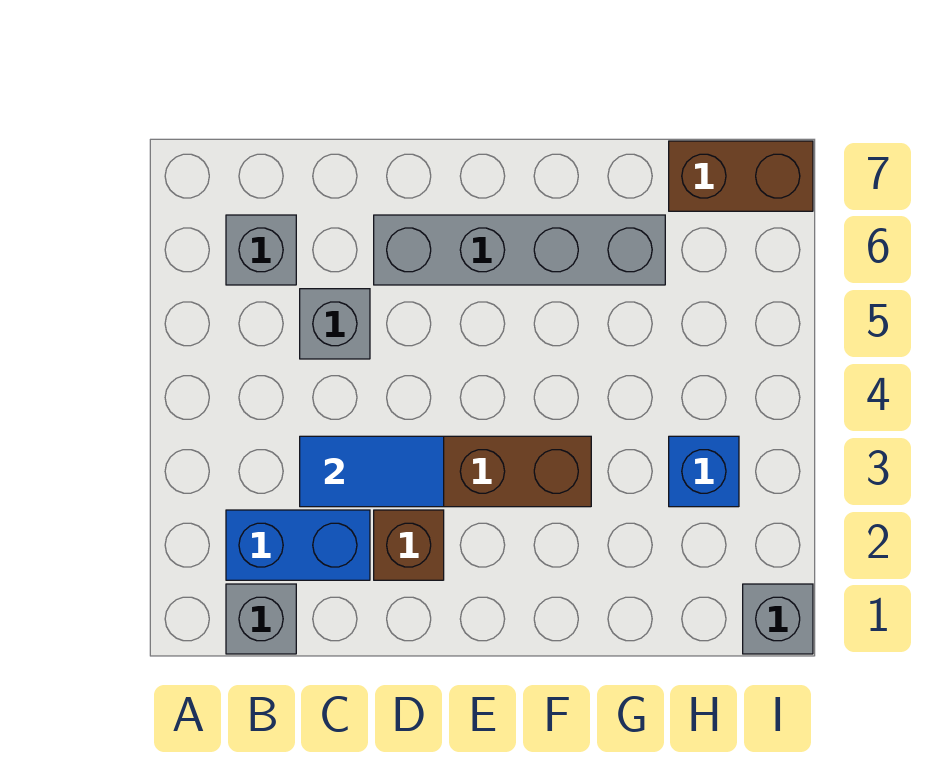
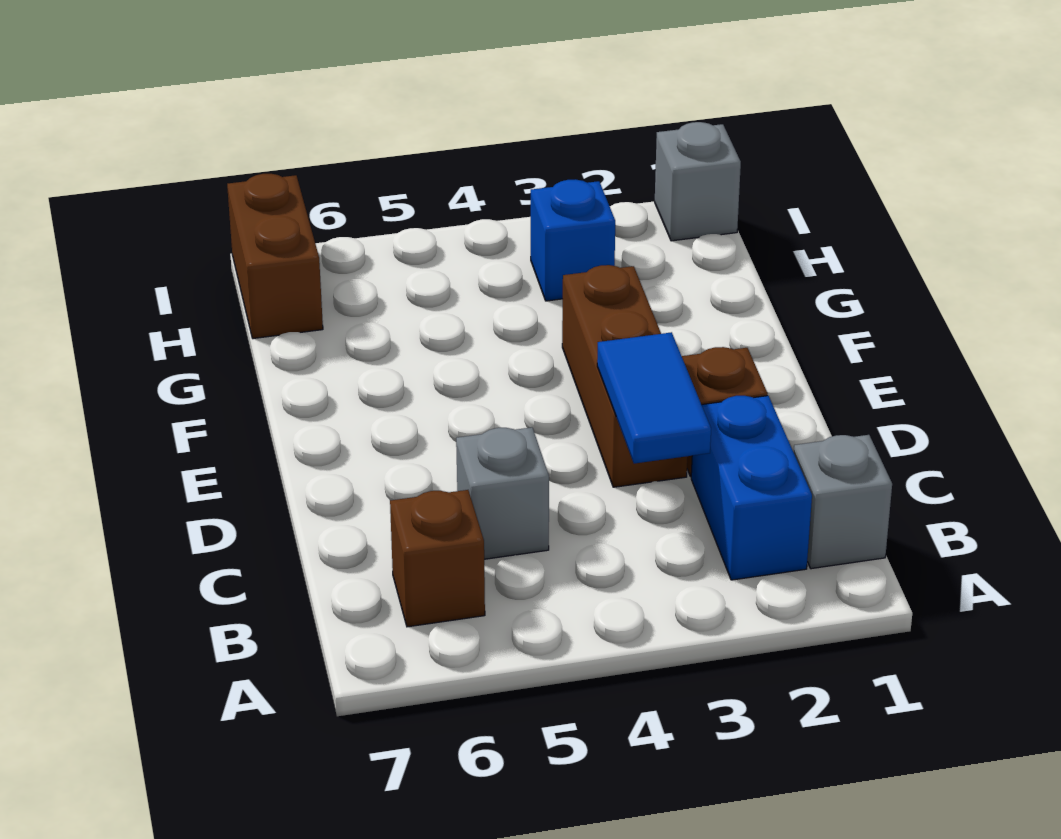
grey 1x1 brick [226,215,296,285] -> brown 1x1 brick [390,490,485,627]
grey 1x4 brick [374,215,665,285] -> none

